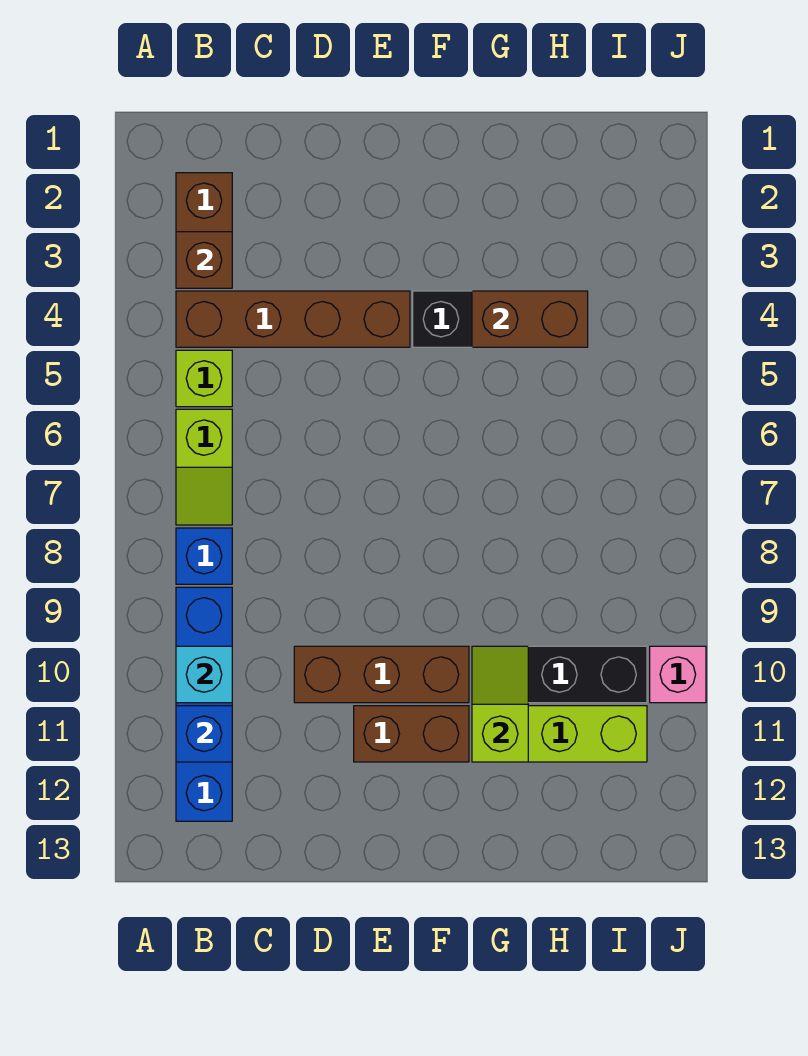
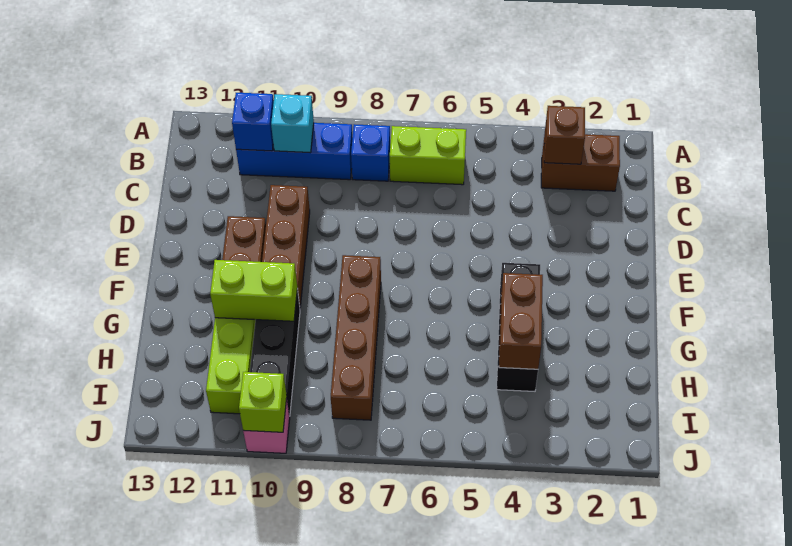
brown 1x4 brick [176,291,410,347] -> brown 1x4 brick moved to [331,255,381,420]
lime 1x1 brick [176,350,232,407] -> lime 1x1 brick moved to [239,372,287,432]
lime 1x2 slope [176,409,232,525] -> lime 1x2 brick [390,126,466,185]
blue 1x4 brick [176,587,232,821] -> blue 1x3 brick [236,123,353,180]
lime 1x2 slope [472,646,528,762] -> lime 1x2 brick [210,260,297,321]

